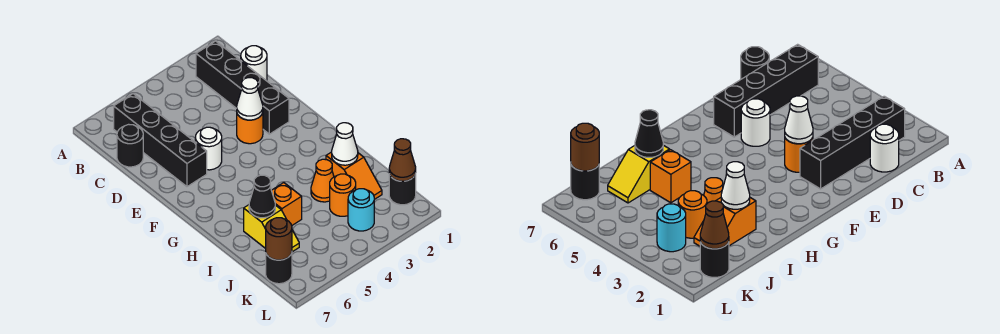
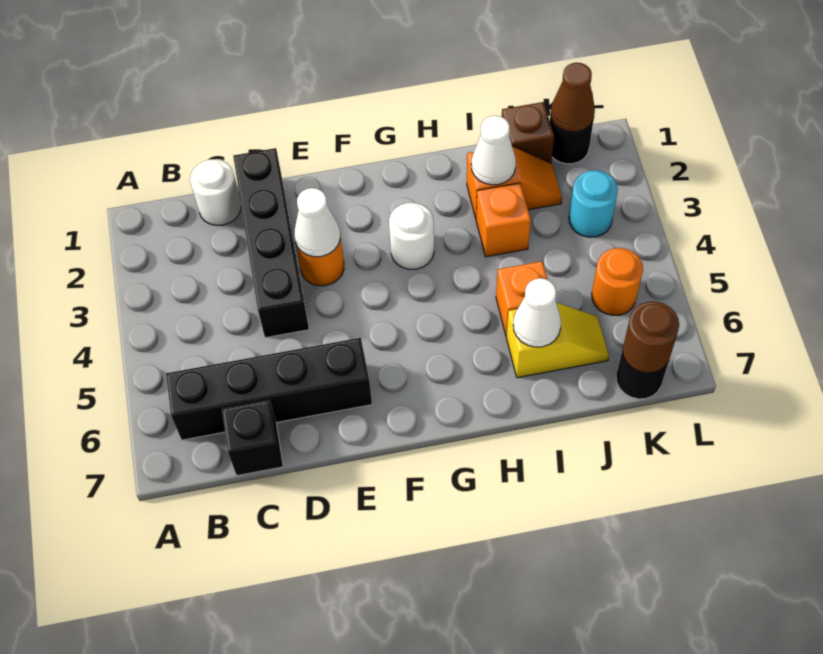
black 1x4 brick [196,41,289,134] -> black 1x4 brick turned to [233,148,309,338]
black 1x1 round brick [117,124,143,167] -> black 1x1 brick [222,400,283,476]
white 1x1 round brick [195,127,222,170] -> white 1x1 round brick moved to [389,203,434,269]
orange 1x1 cone [311,159,334,202] -> orange 1x1 brick [476,183,531,257]
black 1x1 cone [249,175,275,218] -> white 1x1 cone [513,278,561,347]
none -> brown 1x1 brick [502,102,554,163]
orange 1x1 round brick [330,174,356,216] -> orange 1x1 round brick moved to [592,248,643,315]

